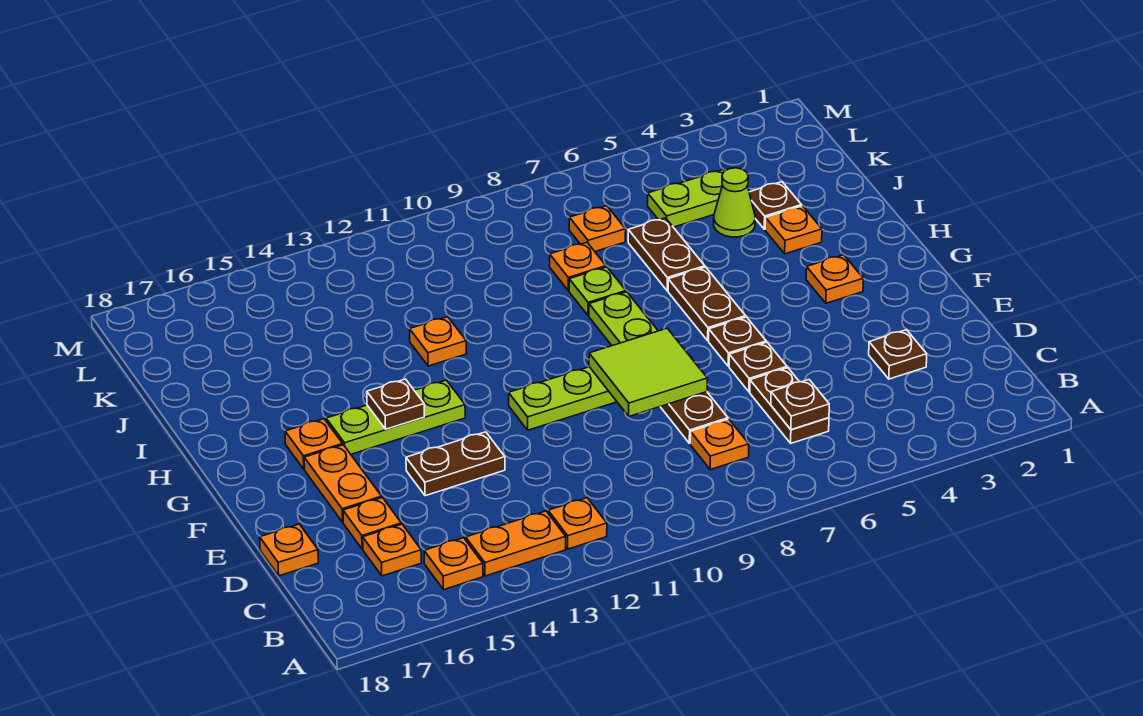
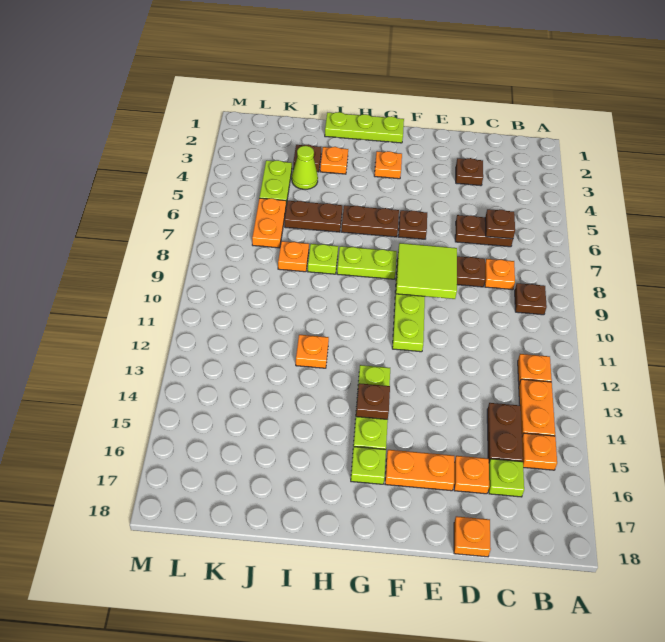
orange 1x1 plate [363,524,421,576] -> lime 1x1 plate [489,459,524,497]
brown 1x1 plate [729,342,787,392] -> brown 1x1 plate moved to [515,283,547,315]
brown 1x2 plate [406,432,505,496] -> brown 1x2 plate moved to [487,403,523,462]
none -> lime 1x3 plate [325,112,404,143]
orange 1x1 plate [285,419,343,469] -> lime 1x1 plate [351,447,386,484]
orange 1x1 plate [569,206,626,252] -> orange 1x2 plate [252,198,286,248]

